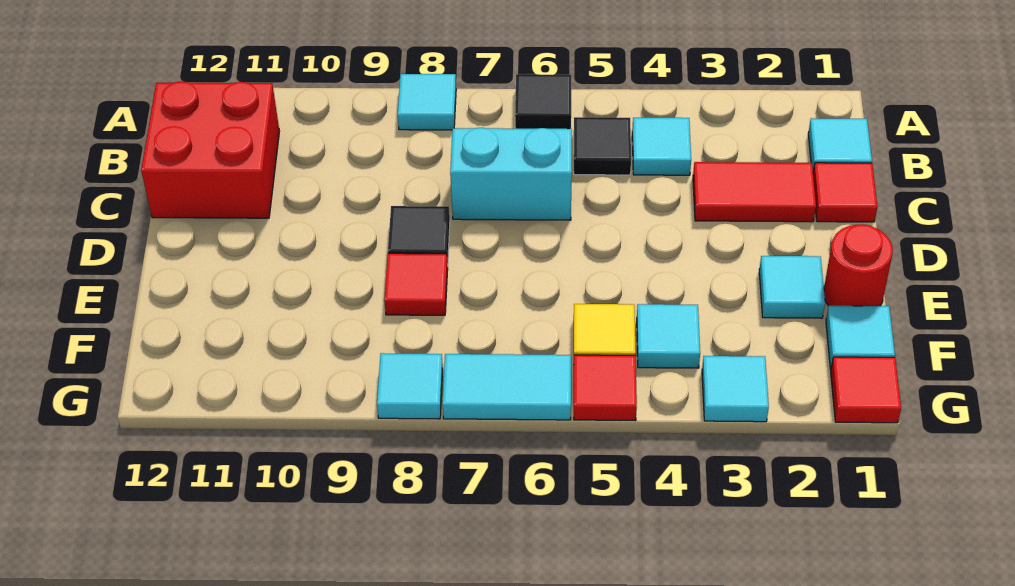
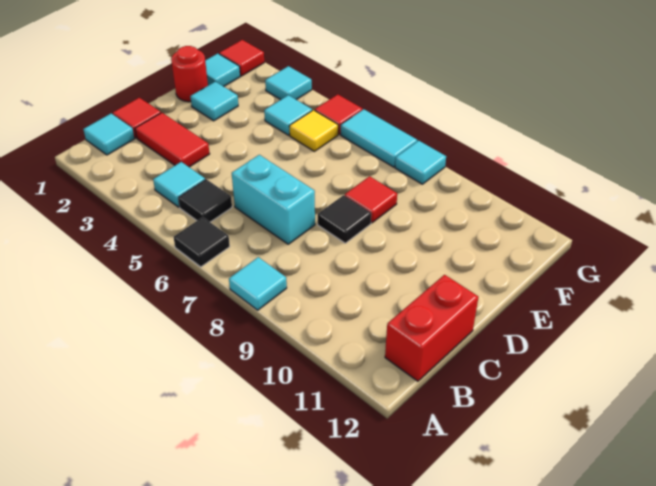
red 2x2 brick [141,82,280,218] -> red 1x2 brick [385,275,478,381]

